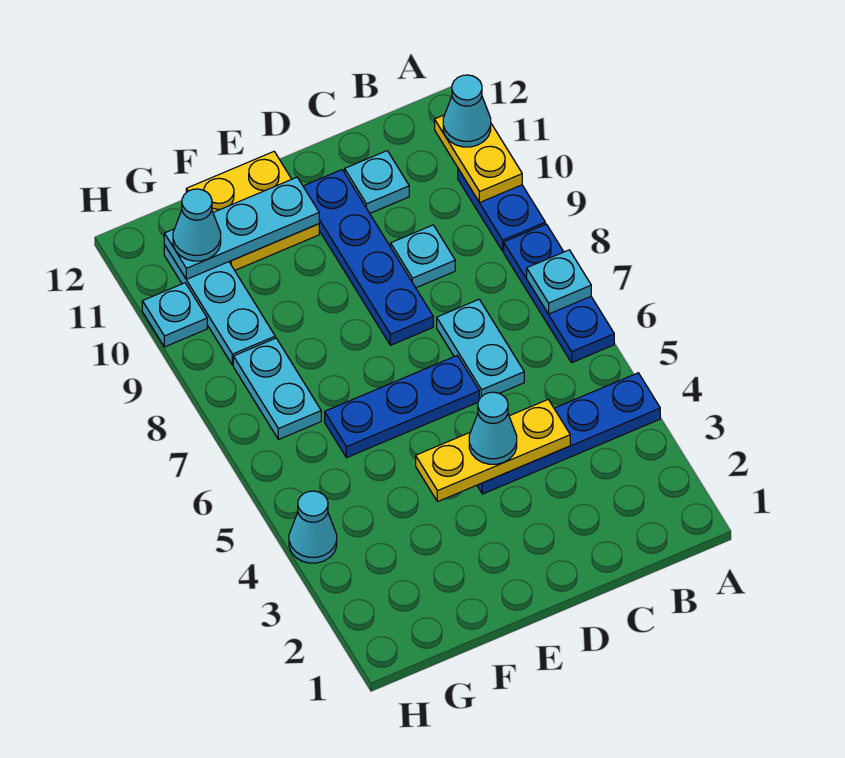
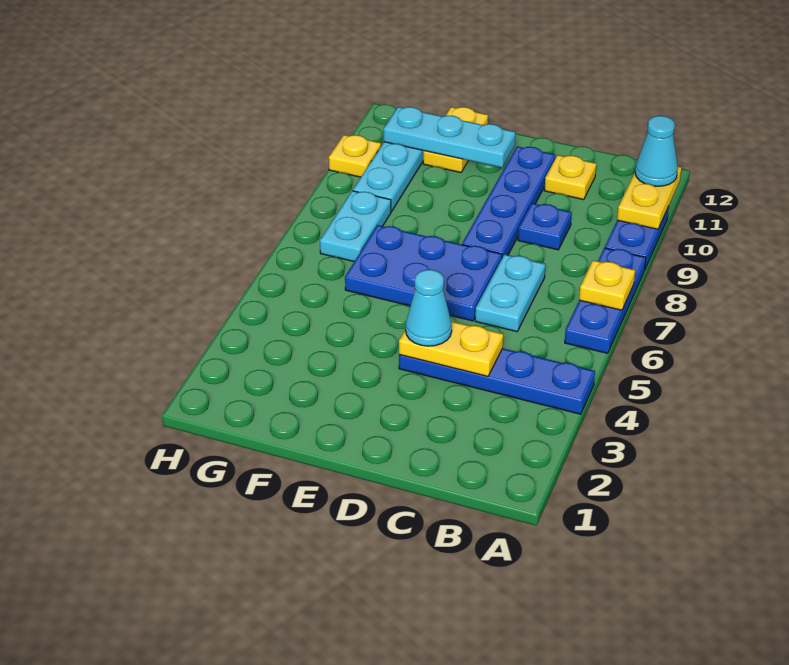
cyan 1x1 plate [527,250,591,314] -> yellow 1x1 plate [579,260,635,310]
yellow 1x3 plate [416,400,570,502] -> yellow 1x2 plate [399,321,503,376]
cyan 1x1 plate [391,225,455,288] -> blue 1x1 plate [518,203,572,250]
cyan 1x1 plate [345,151,409,213] -> yellow 1x1 plate [545,155,596,200]
blue 1x3 plate [325,356,479,458] -> blue 2x3 plate [345,225,502,321]
yellow 2x2 plate [186,152,319,270] -> yellow 1x2 plate [423,107,488,172]
cyan 1x1 cone [173,189,221,261] -> none
cyan 1x1 cone [289,491,337,563] -> none
cyan 1x1 plate [142,283,207,347] -> yellow 1x1 plate [329,135,381,177]

